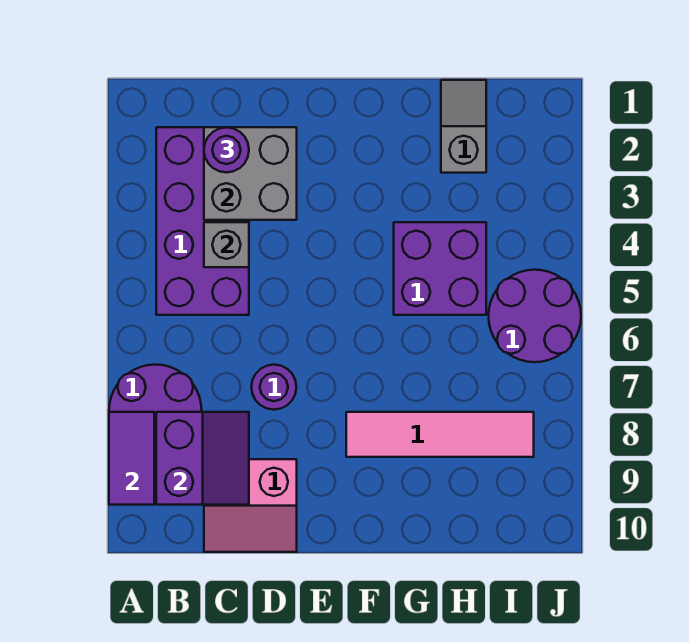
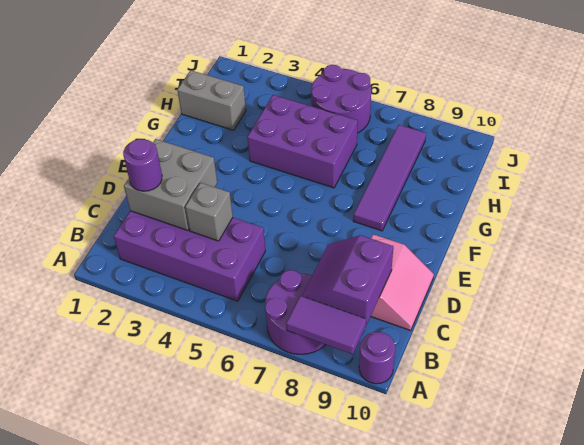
purple 2x2 slope [156,412,249,505] -> purple 2x2 slope turned to [302,235,393,325]
purple 1x1 round brick [251,365,296,410] -> purple 1x1 round brick moved to [359,332,395,384]
pink 1x4 tile [346,412,534,457] -> purple 1x4 tile [353,125,426,231]
purple 2x2 brick [394,222,486,315] -> purple 2x3 brick [247,95,358,188]
grey 1x2 slope [441,80,486,173] -> grey 1x2 brick [177,70,246,130]

